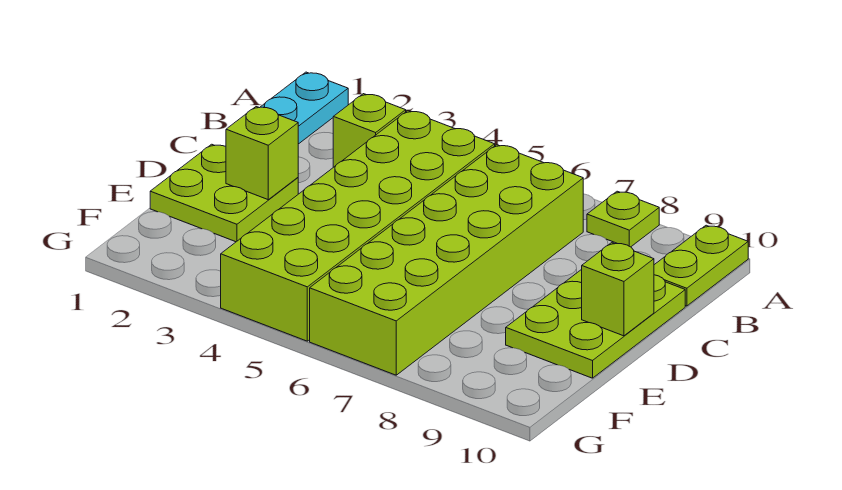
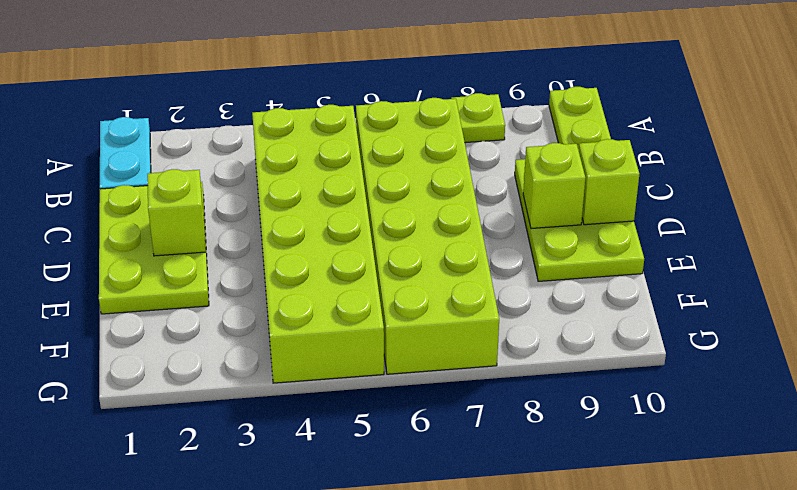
lime 1x1 brick [333,94,406,167] -> lime 1x1 brick moved to [523,143,585,229]
lime 2x2 plate [150,144,298,242] -> lime 2x3 plate [99,182,209,314]

